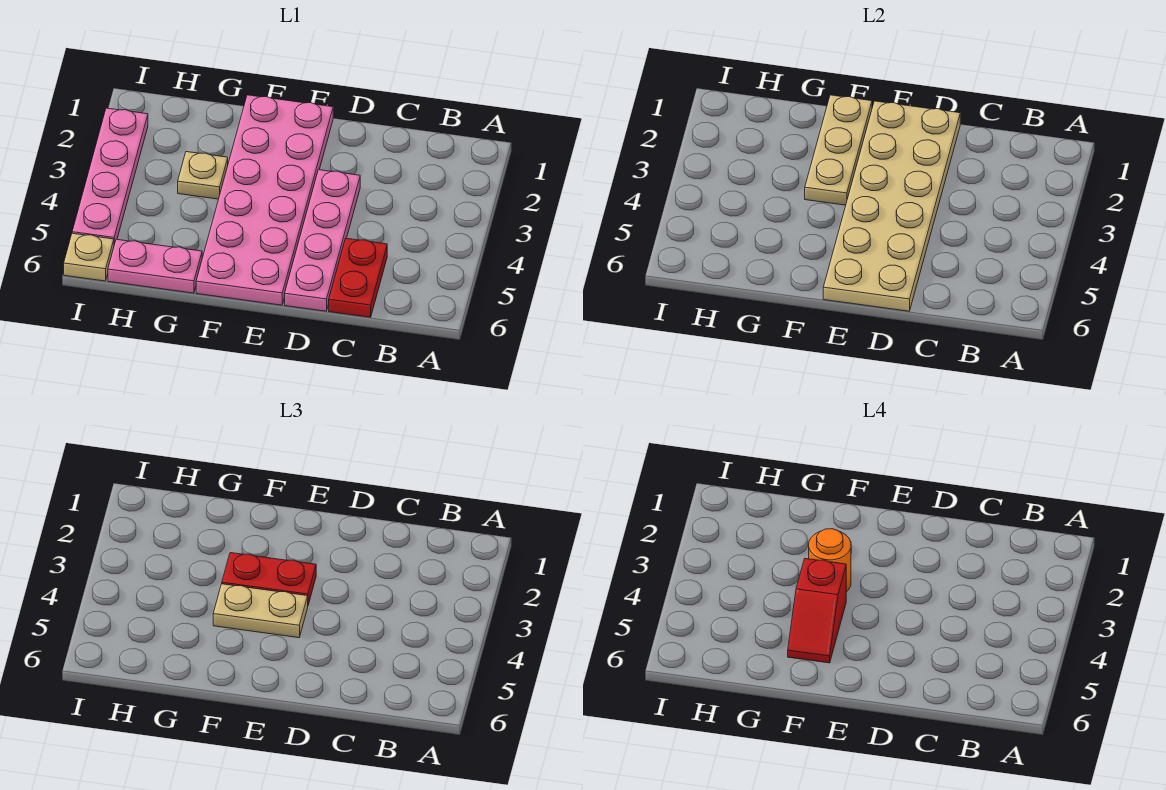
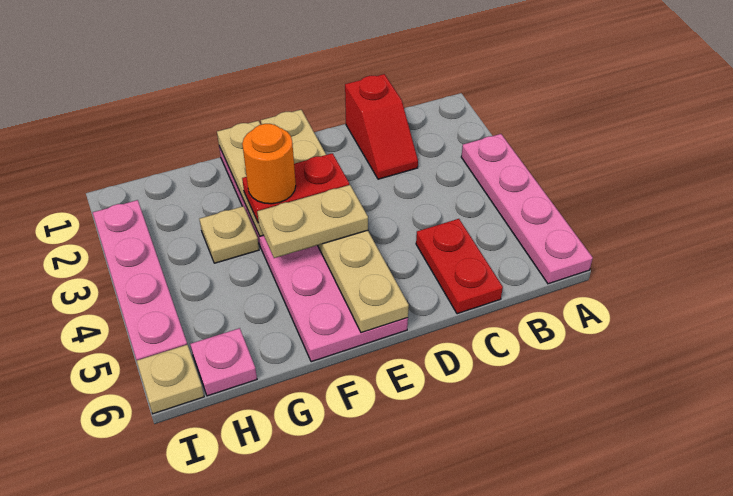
tan 2x6 plate [823,101,960,311] -> tan 1x6 plate [261,110,409,333]
pink 1x4 plate [285,170,360,311] -> pink 1x4 plate moved to [461,134,593,284]
red 1x2 slope [788,559,846,663] -> red 1x2 slope moved to [345,74,418,179]
pink 1x2 plate [108,239,202,293] -> pink 1x1 plate [190,328,257,396]

